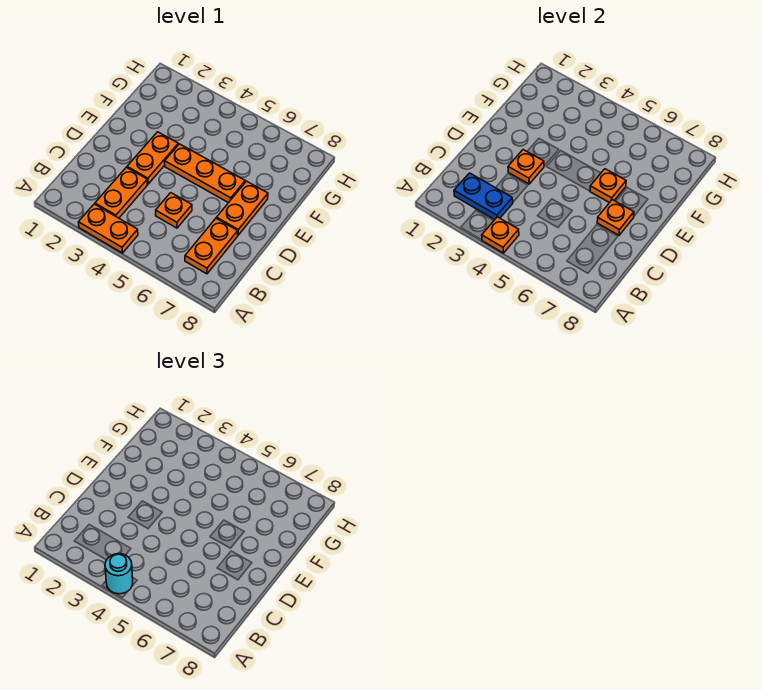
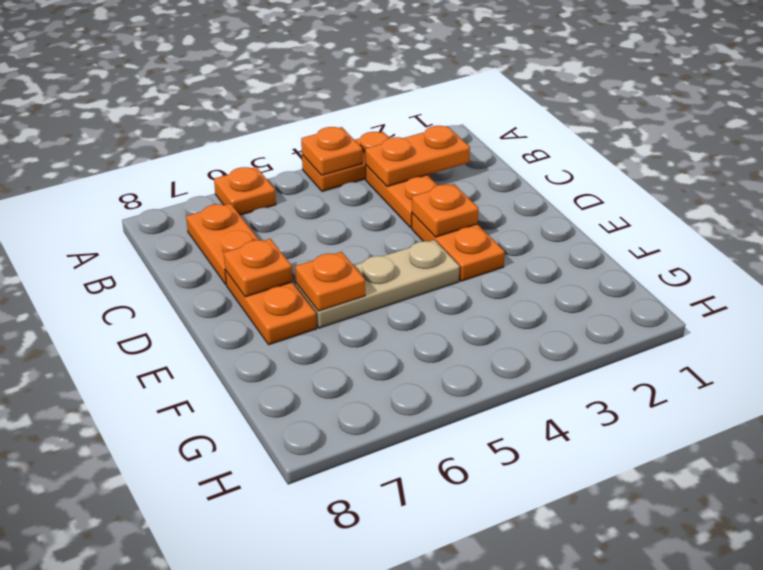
cyan 1x1 round brick [105,554,133,594] -> none
blue 1x2 plate [454,173,513,220] -> orange 1x2 plate [365,126,470,187]
orange 1x1 plate [156,193,192,228] -> orange 1x1 plate moved to [214,167,276,215]
orange 1x3 plate [165,144,245,203] -> tan 1x3 plate [296,240,460,328]

